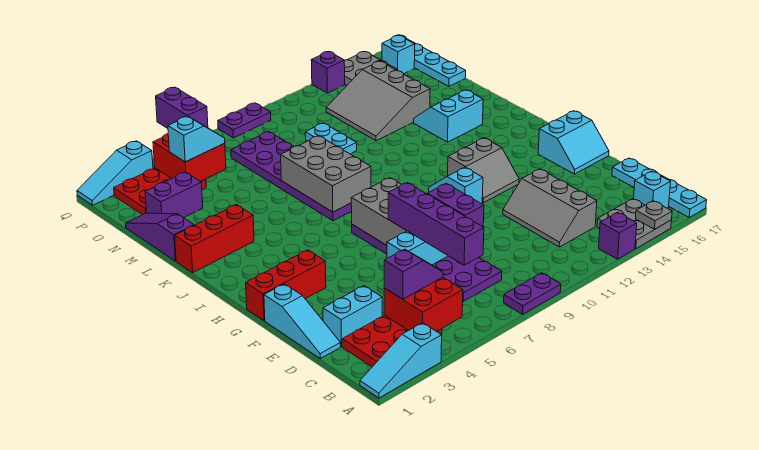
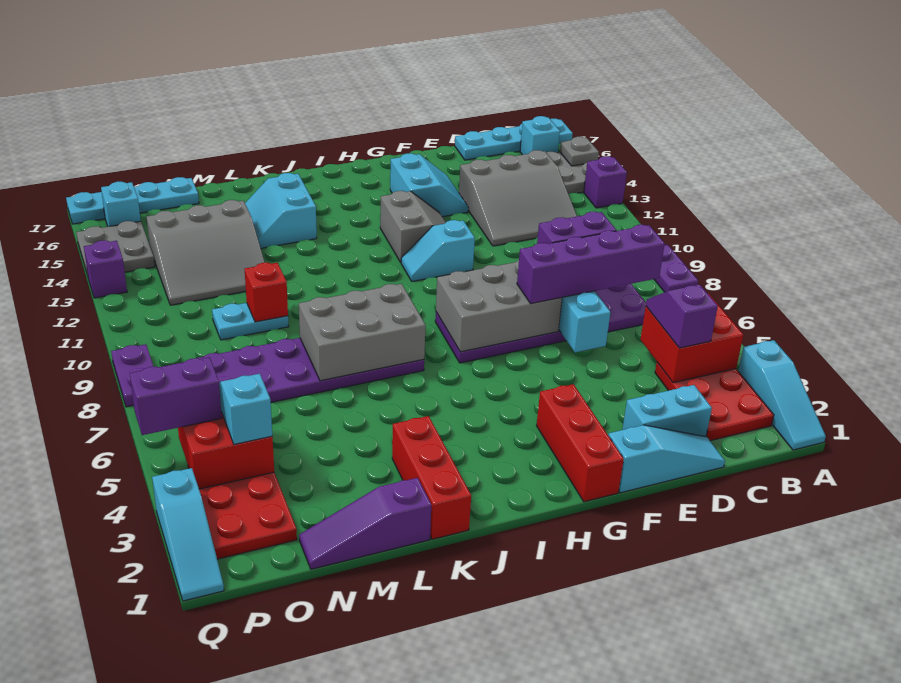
grey 2x3 slope [503,169,597,247] -> grey 3x3 slope [459,150,577,246]
cyan 1x2 brick [323,286,382,347] -> cyan 1x2 brick turned to [622,385,712,437]
cyan 2x2 slope [538,111,609,174] -> cyan 2x2 slope moved to [390,153,468,217]
none -> red 1x1 brick [245,263,288,322]
purple 1x2 brick [145,172,203,218] -> none

